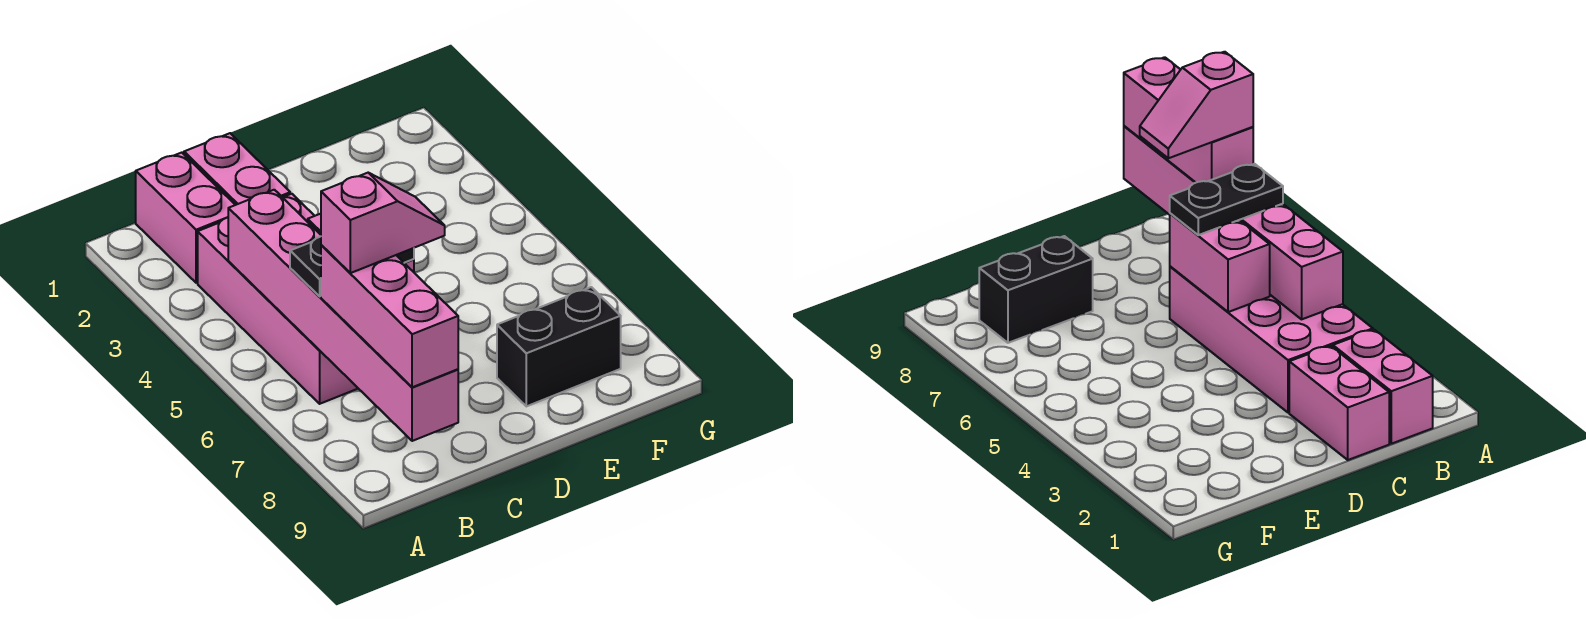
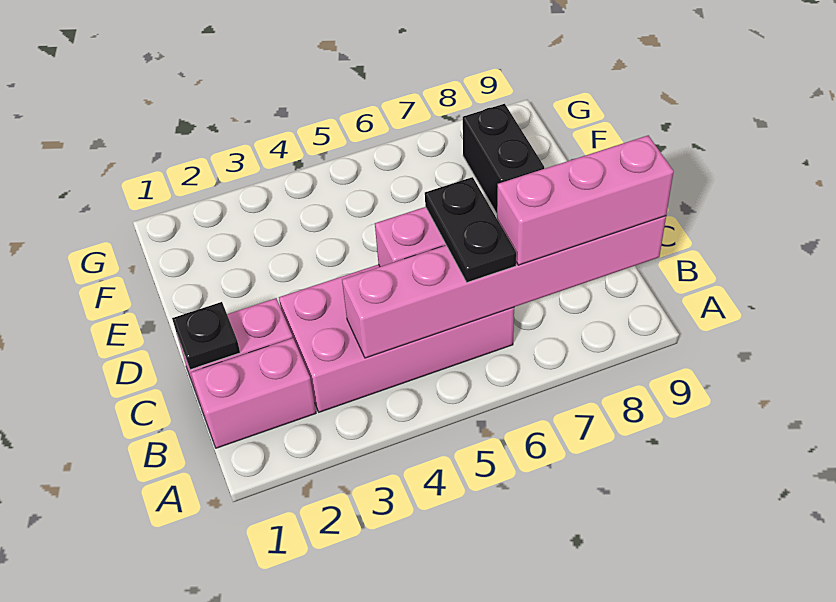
pink 1x2 slope [321,173,445,273] -> none
none -> black 1x1 plate [172,302,240,370]

